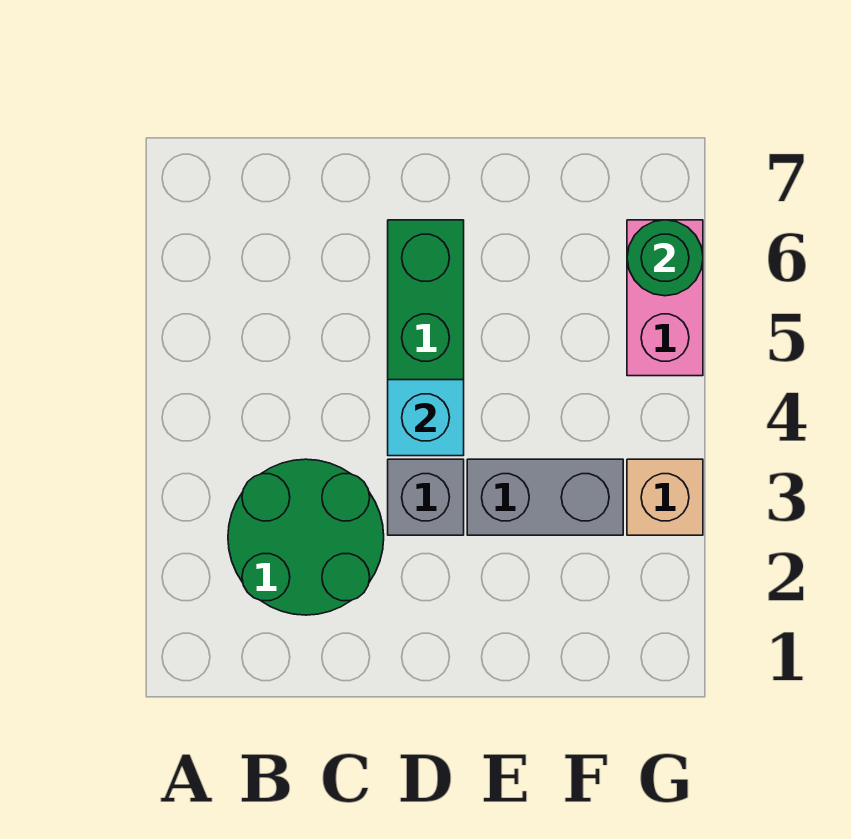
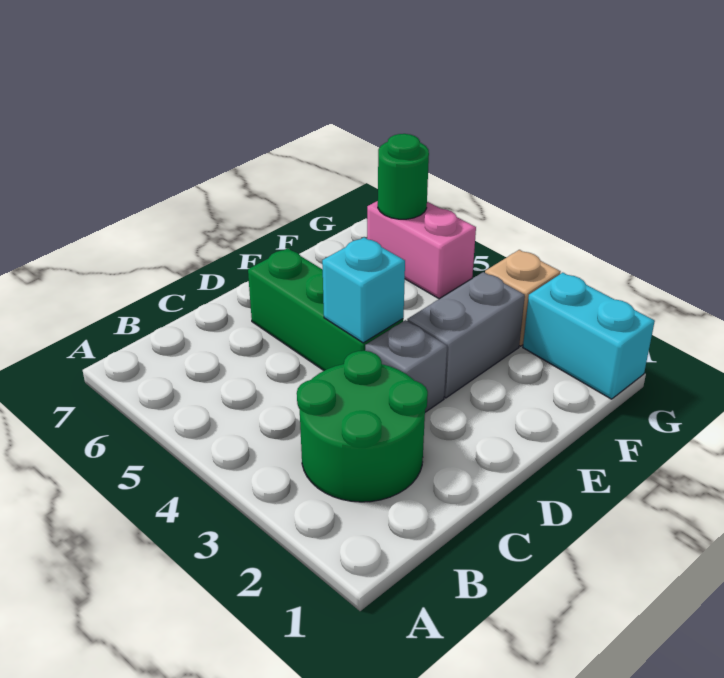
none -> cyan 1x2 brick [523,273,655,399]

